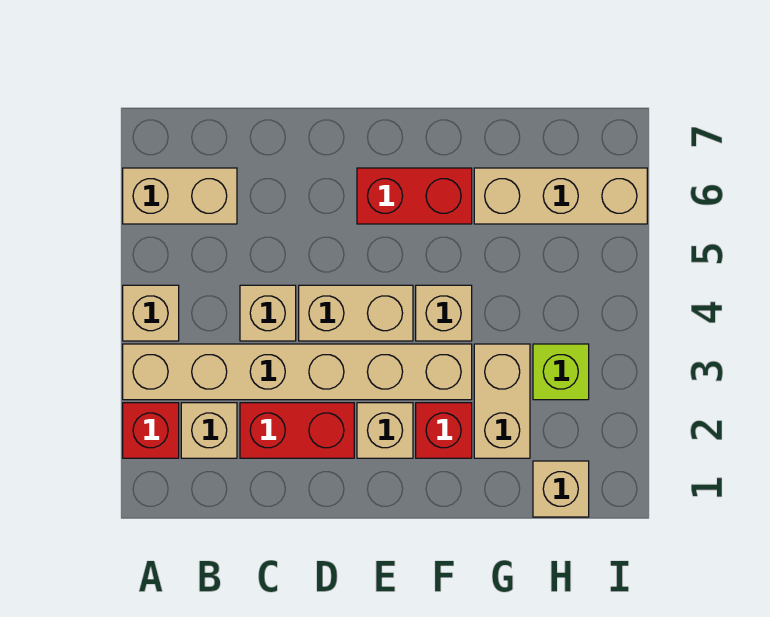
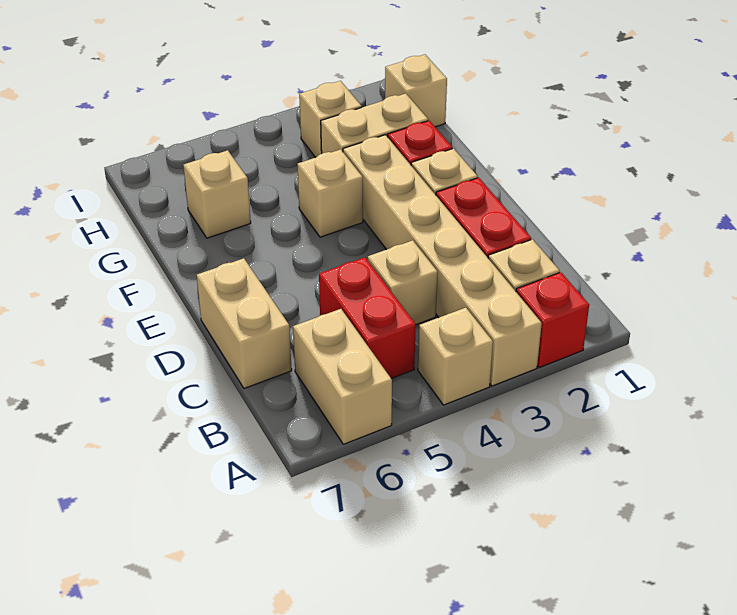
tan 1x2 brick [299,285,413,341] -> tan 1x2 brick moved to [197,258,292,388]
red 1x2 brick [357,168,472,224] -> red 1x2 brick moved to [319,257,416,378]
tan 1x3 brick [474,168,647,224] -> tan 1x1 brick [183,150,251,238]
lime 1x1 brick [533,344,589,400] -> tan 1x1 brick [299,81,362,157]

